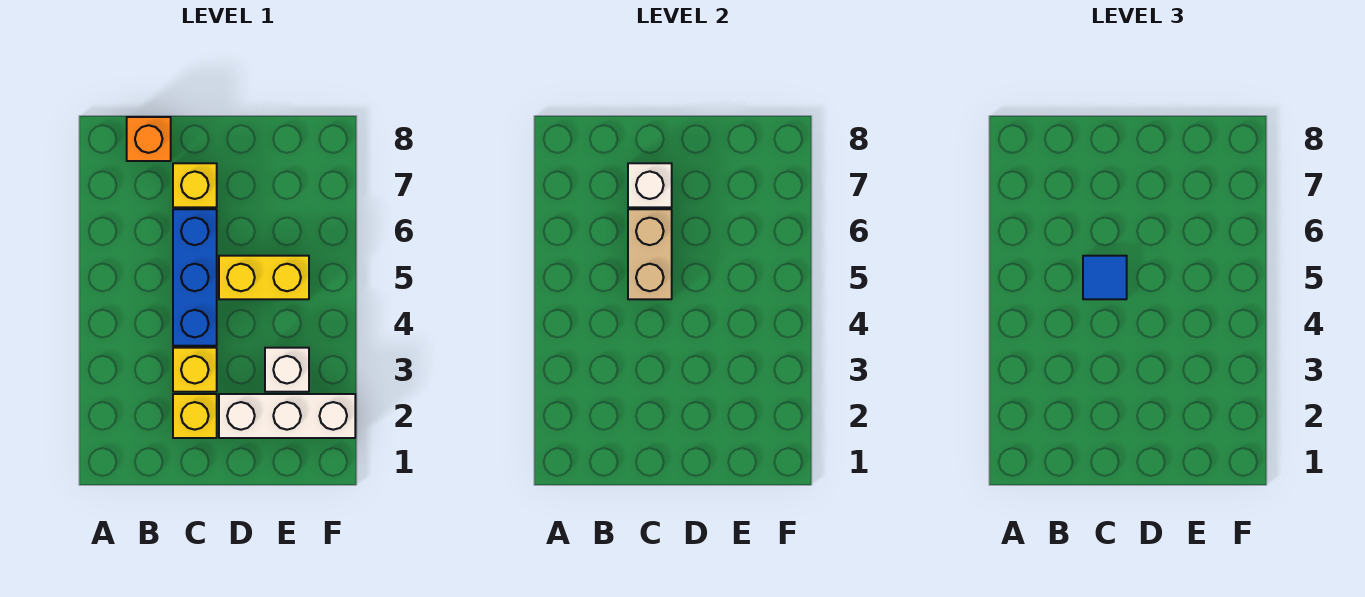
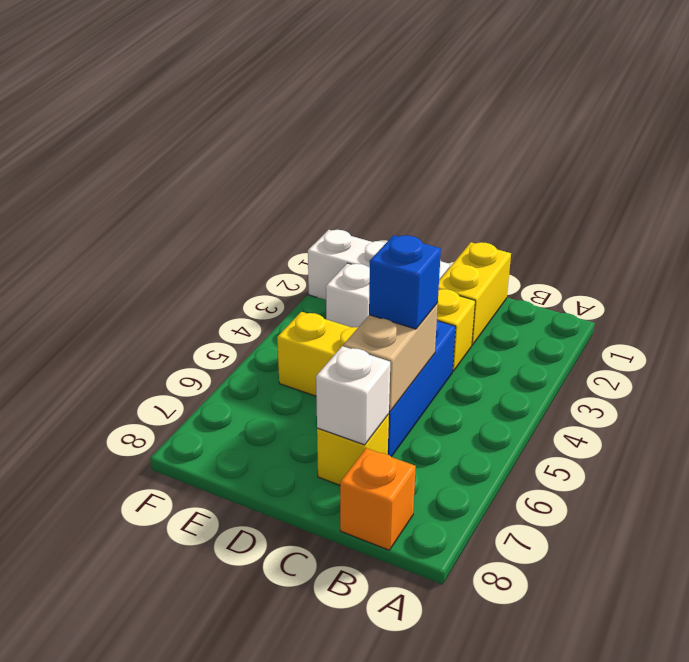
yellow 1x1 brick [173,394,217,438] -> yellow 1x2 brick [439,242,511,345]
blue 1x1 tile [1083,256,1127,299] -> blue 1x1 brick [369,235,441,329]

